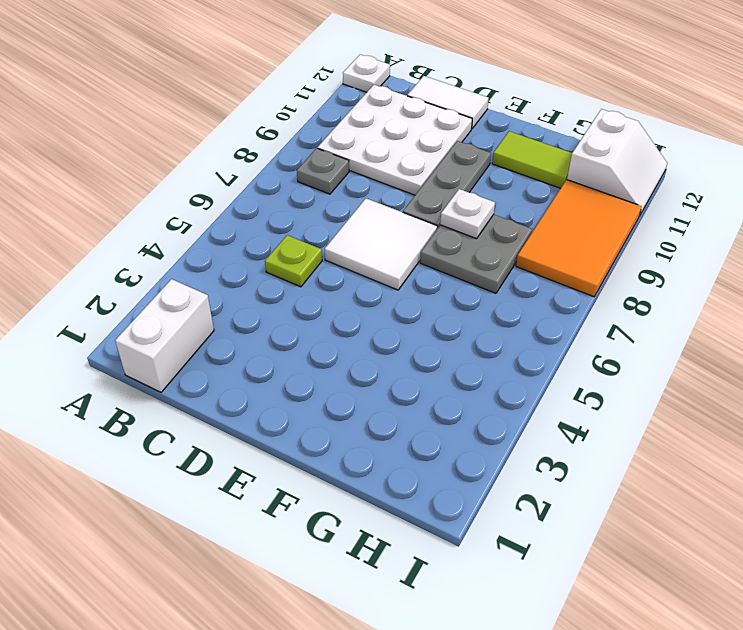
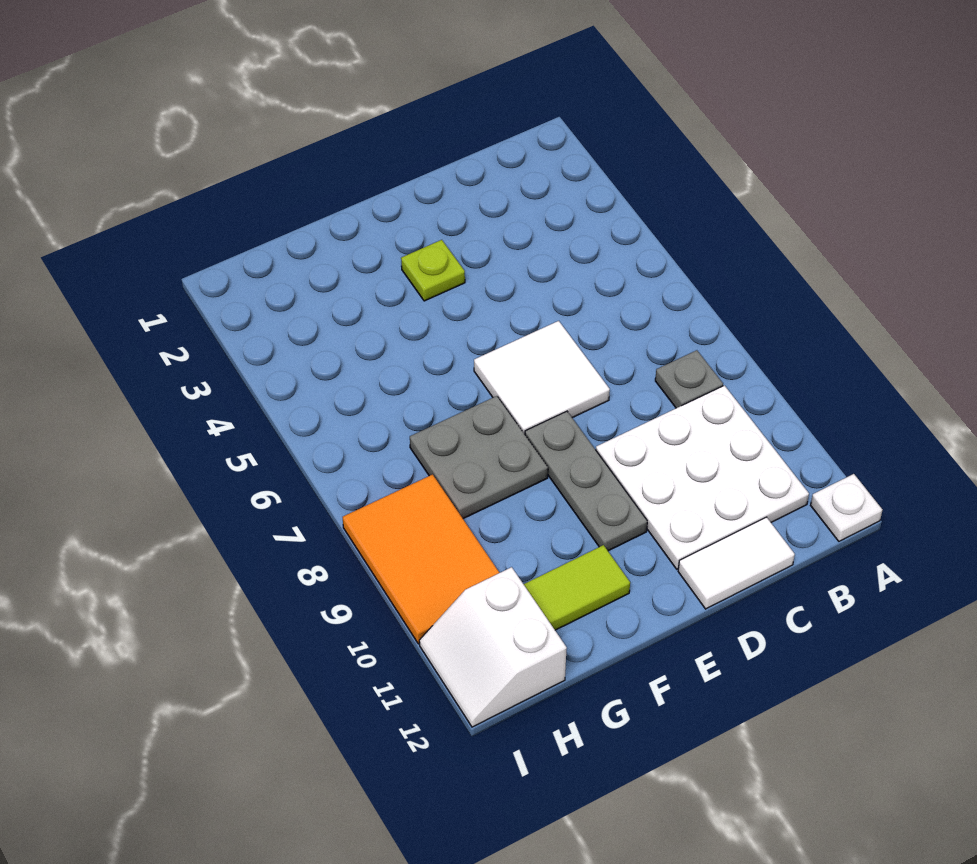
white 1x2 brick [115,279,214,392] -> none
lime 1x1 plate [265,235,322,287] -> lime 1x1 plate moved to [401,240,465,301]
white 1x1 plate [440,189,495,239] -> none

